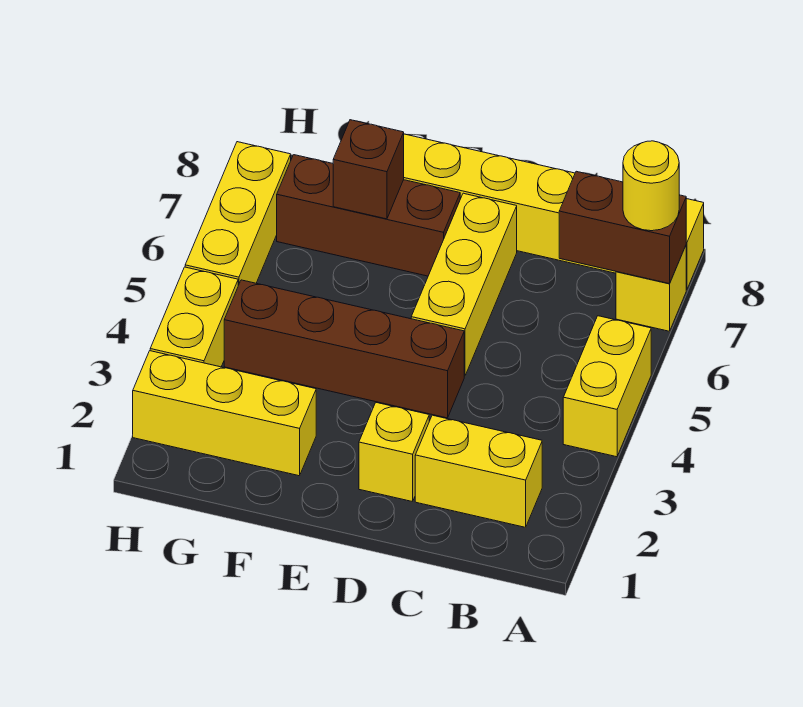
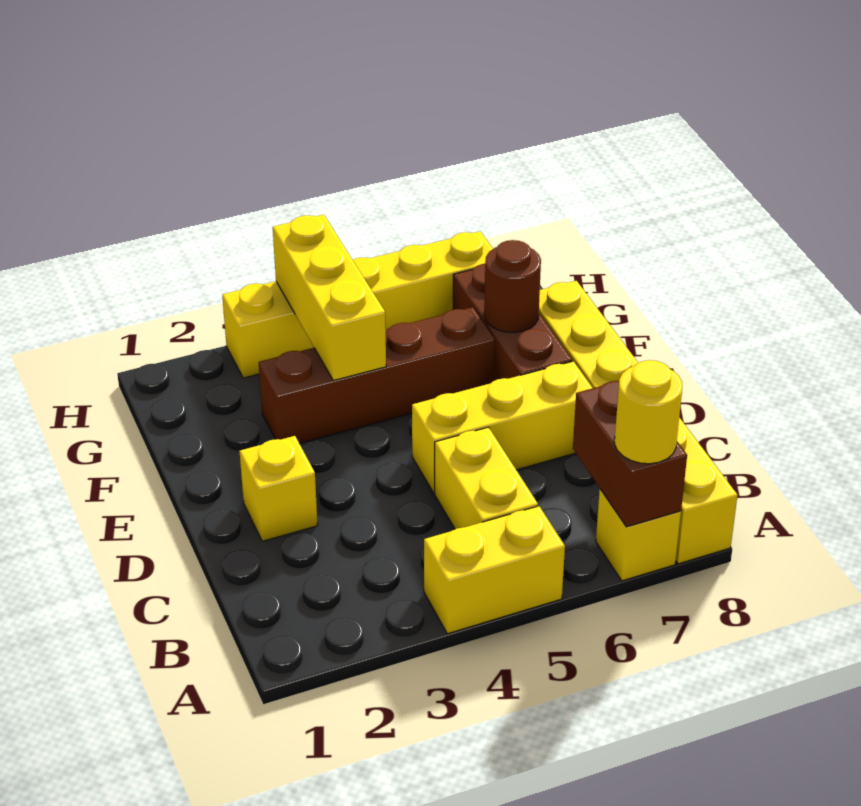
yellow 1x2 brick [415,415,542,527] -> yellow 1x2 brick moved to [435,427,538,529]
brown 1x4 brick [224,280,464,418] -> brown 1x4 brick turned to [259,307,495,444]
yellow 1x3 brick [133,351,316,476] -> yellow 1x3 brick moved to [273,215,386,381]
brown 1x1 brick [333,120,404,219] -> brown 1x1 round brick [484,240,541,332]

